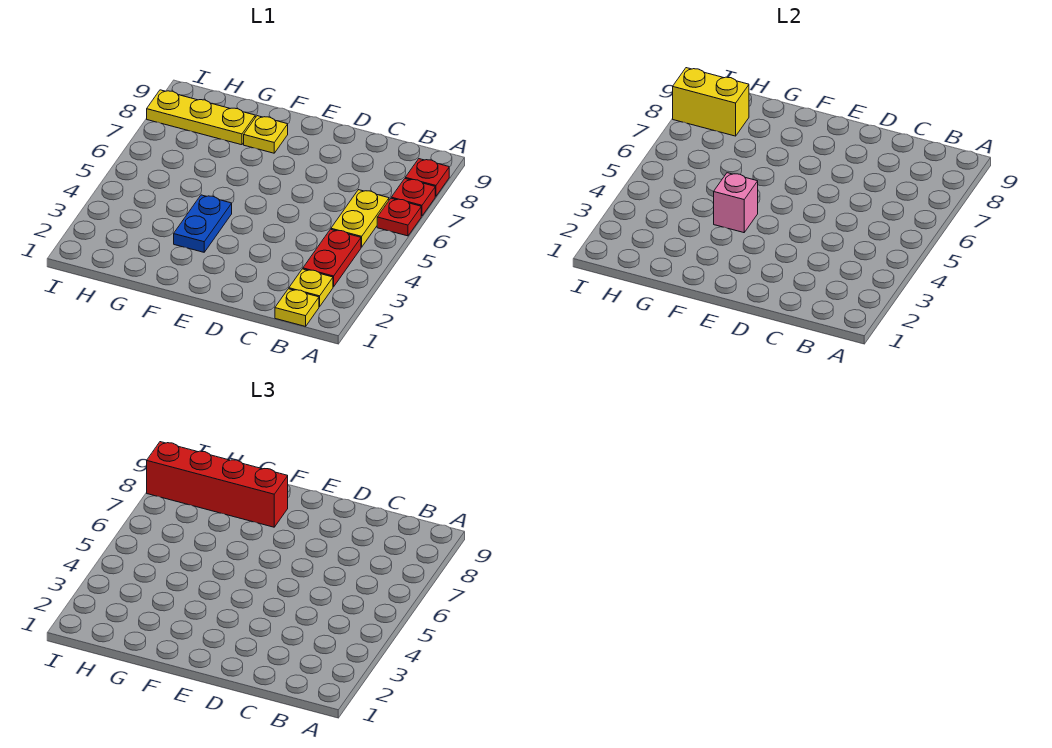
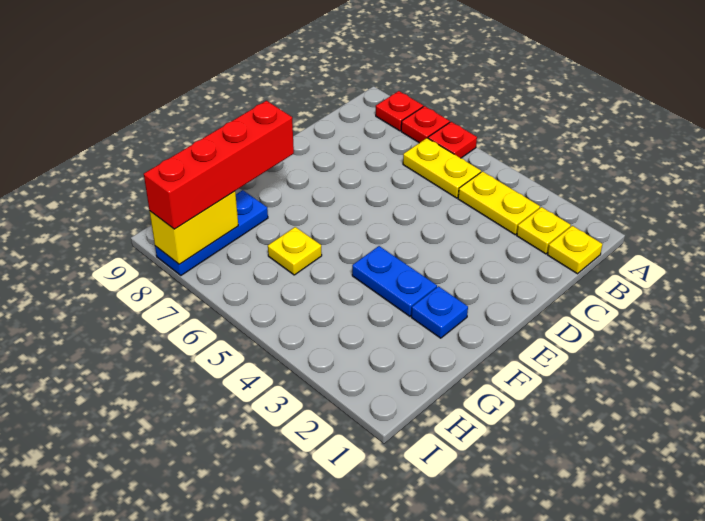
red 1x2 plate [303,229,361,287] -> yellow 1x2 plate [458,171,540,235]
none -> blue 1x1 plate [411,286,468,338]
pink 1x1 brick [714,173,758,233] -> none
yellow 1x1 plate [244,116,288,153] -> yellow 1x1 plate moved to [268,227,322,275]
yellow 1x3 plate [147,90,255,145] -> blue 1x3 plate [155,190,268,275]

